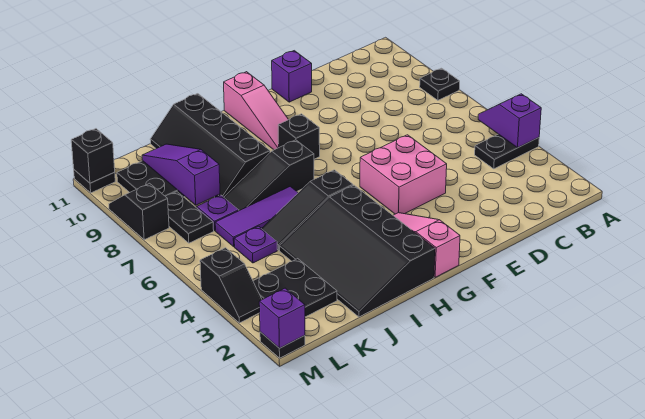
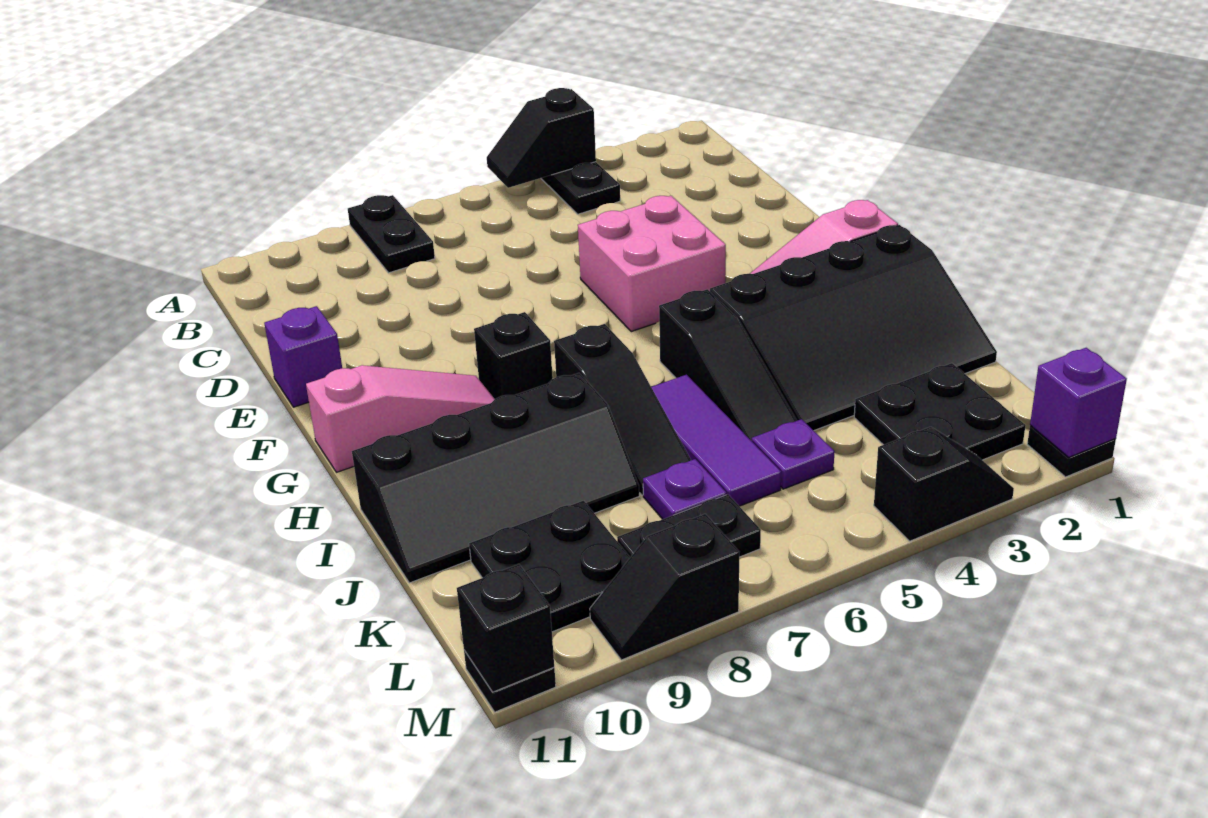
purple 1x2 slope [478,94,541,148] -> black 1x2 slope [487,88,596,188]
black 1x1 plate [420,68,460,100] -> black 1x2 plate [348,195,435,273]
purple 1x3 slope [142,144,220,205] -> none

